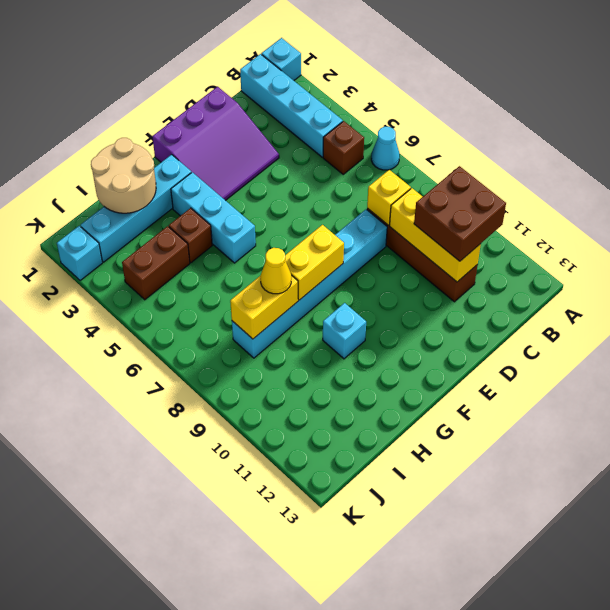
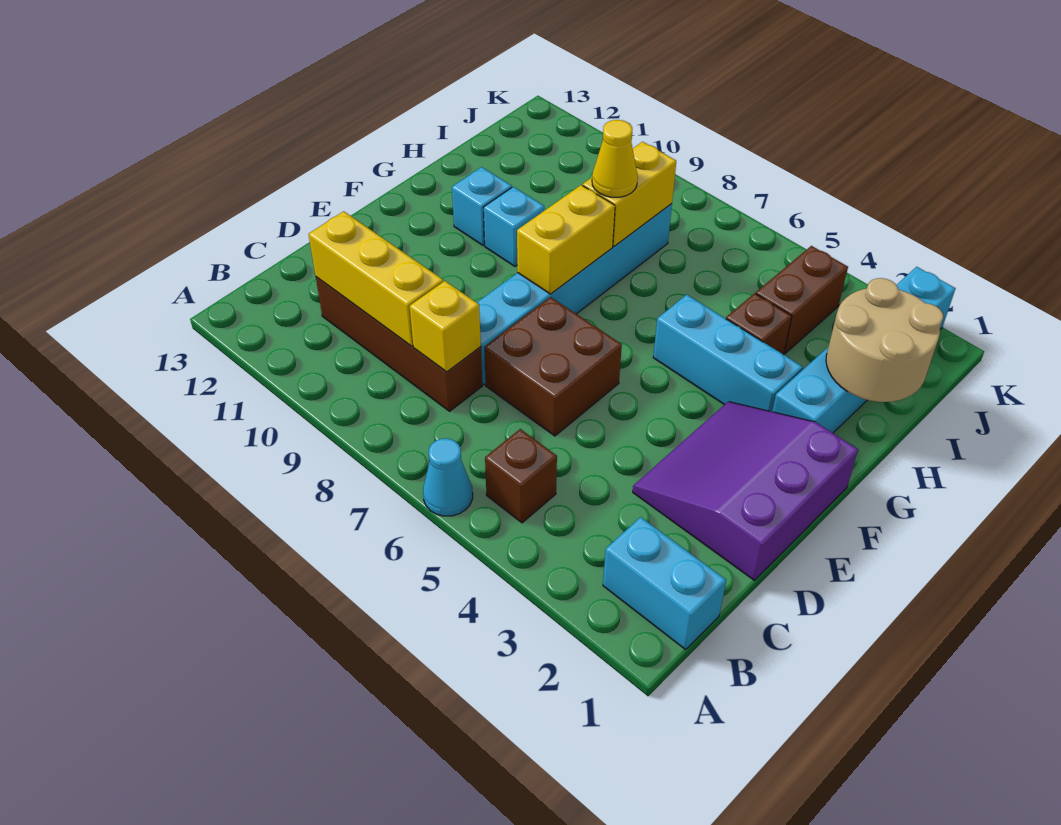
cyan 1x1 brick [261,38,301,80] -> cyan 1x1 brick moved to [452,167,512,246]
cyan 1x4 brick [240,54,343,157] -> cyan 1x2 brick [603,517,726,650]
brown 2x2 brick [414,166,506,261] -> brown 2x2 brick moved to [484,297,622,436]

